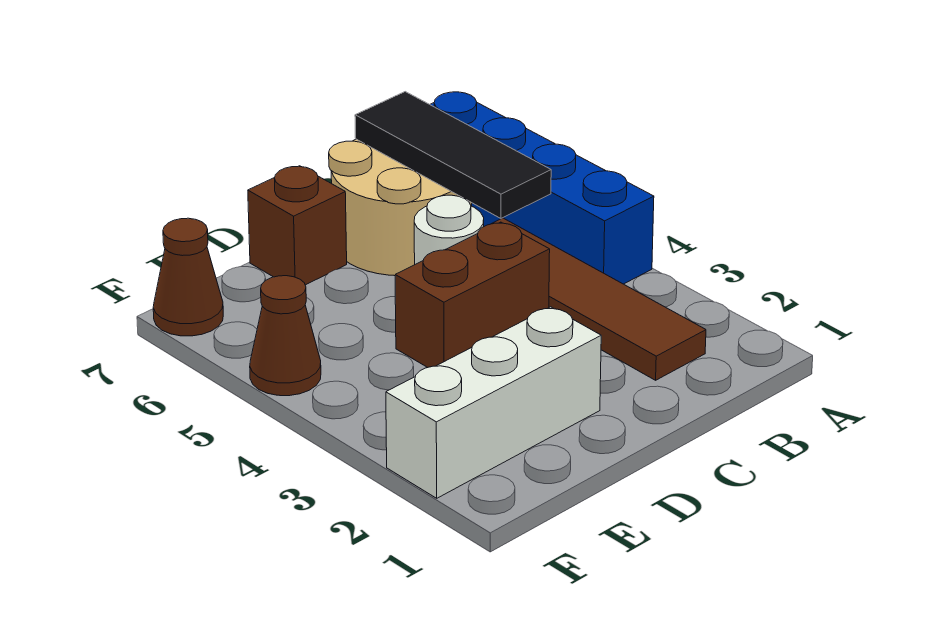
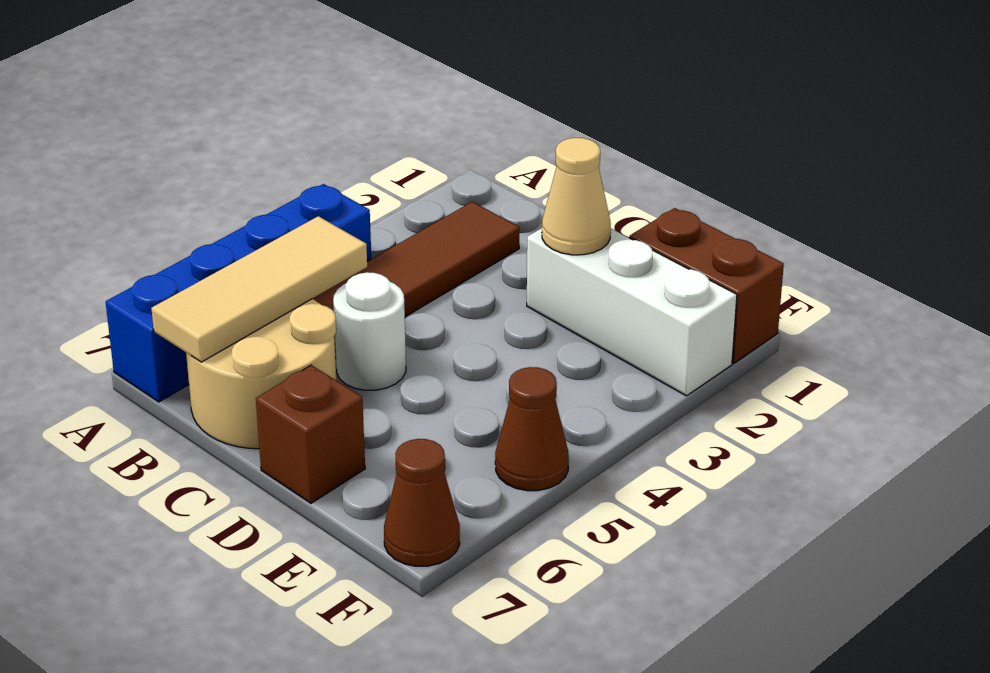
black 1x3 tile [355,92,551,218] -> tan 1x3 tile [151,216,367,362]
brown 1x2 brick [395,222,550,368] -> brown 1x2 brick moved to [630,208,784,363]
none -> tan 1x1 cone [542,138,611,255]

